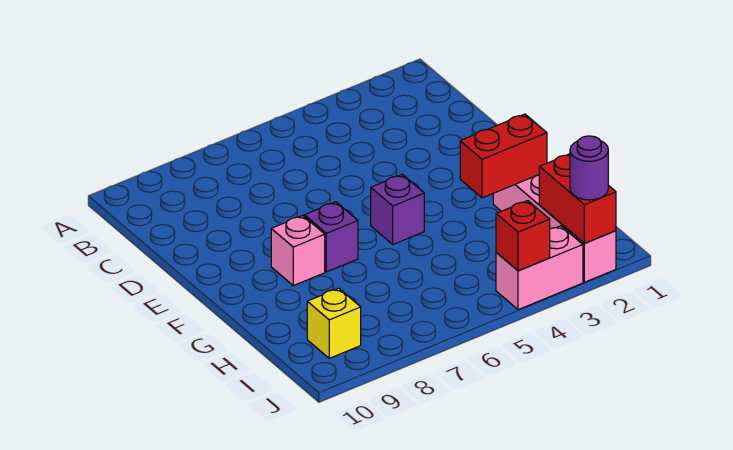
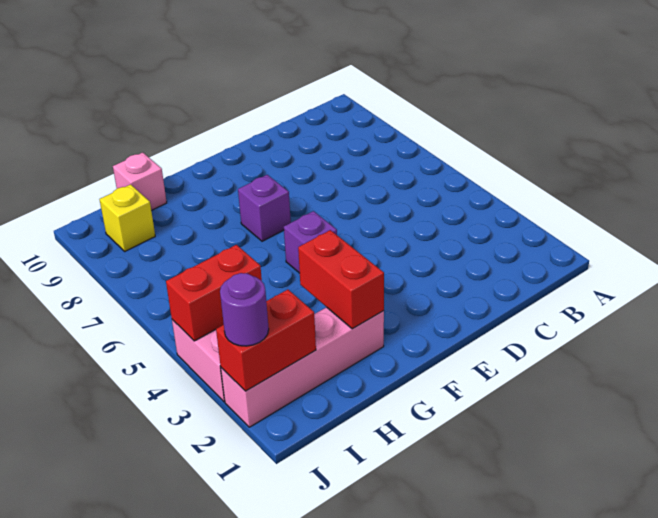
pink 1x1 brick [271,216,325,286] -> pink 1x1 brick moved to [113,153,167,211]
red 1x1 brick [496,201,550,271] -> red 1x2 brick [166,245,262,341]

